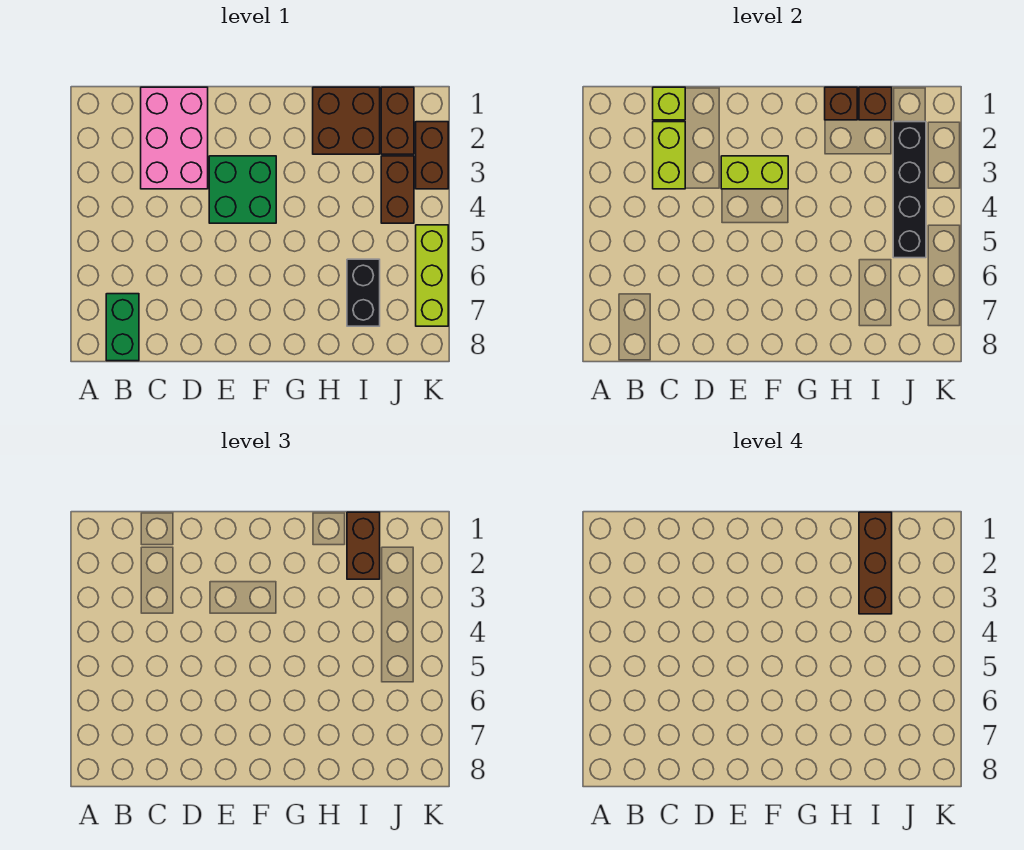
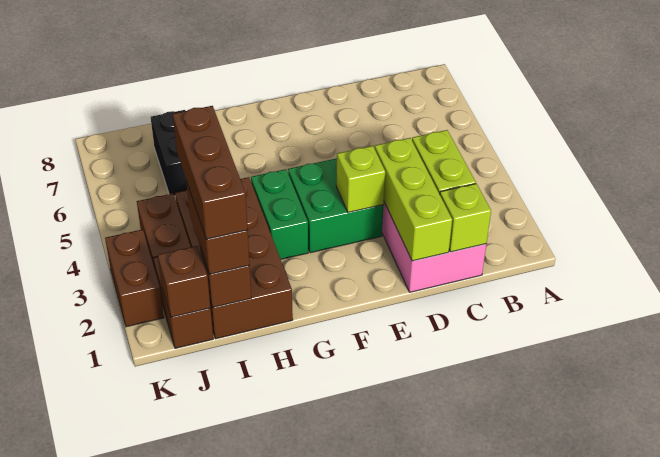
green 1x2 brick [106,294,139,361] -> green 1x2 brick moved to [251,169,308,259]
lime 1x2 brick [721,156,788,189] -> lime 1x1 brick [336,146,385,212]
brown 2x2 brick [313,87,380,154] -> brown 2x4 brick [175,177,293,339]
brown 1x1 brick [825,87,857,120] -> brown 1x1 brick moved to [158,246,210,317]
black 1x4 brick [893,122,926,258] -> none
lime 1x3 brick [416,225,448,326] -> lime 1x3 brick moved to [375,138,452,261]

